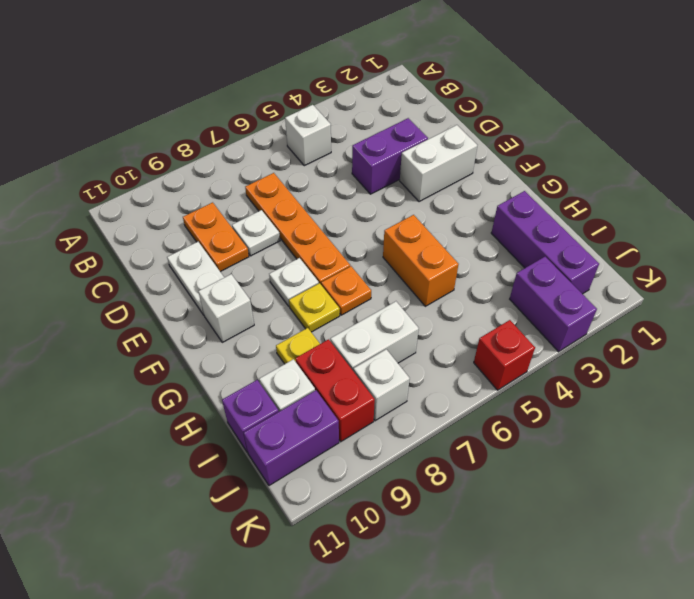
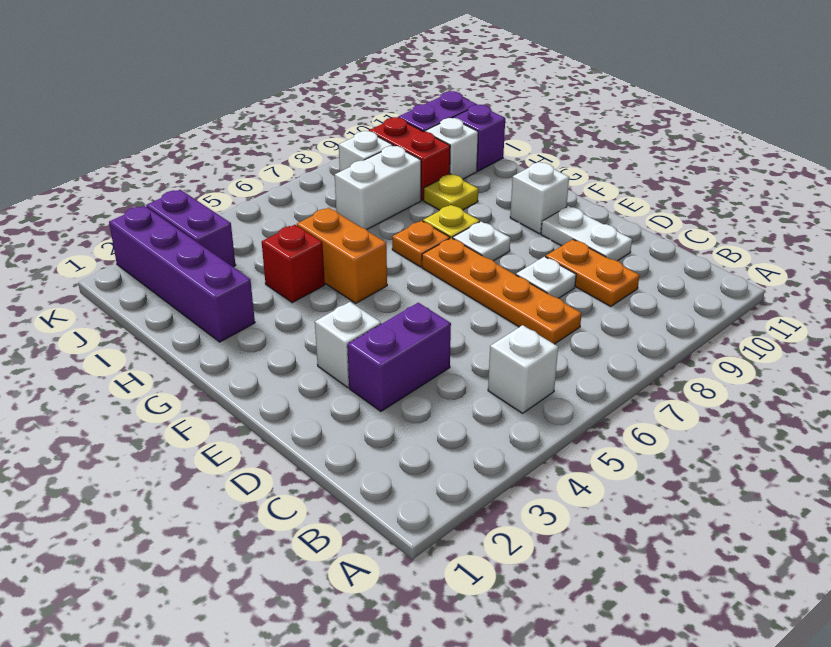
white 1x2 brick [400,125,477,202] -> white 1x1 brick [315,302,381,387]
purple 1x3 brick [491,191,599,294] -> purple 1x4 brick [109,206,255,342]
red 1x1 brick [474,320,535,390] -> red 1x1 brick moved to [262,225,325,303]

